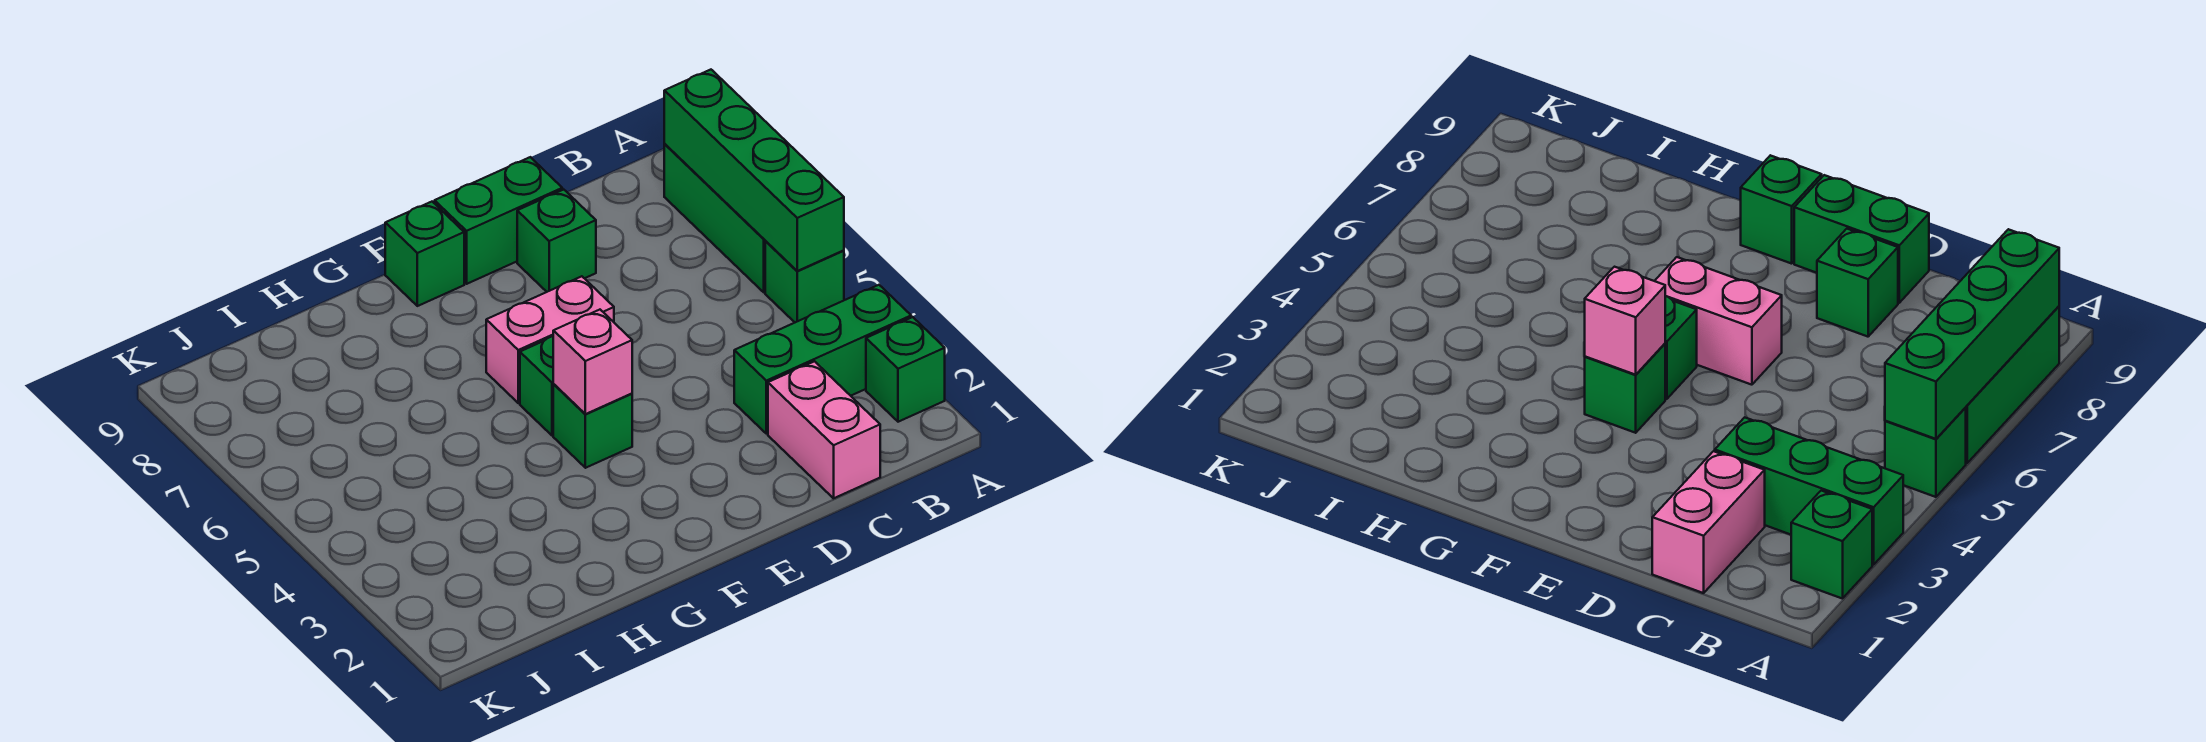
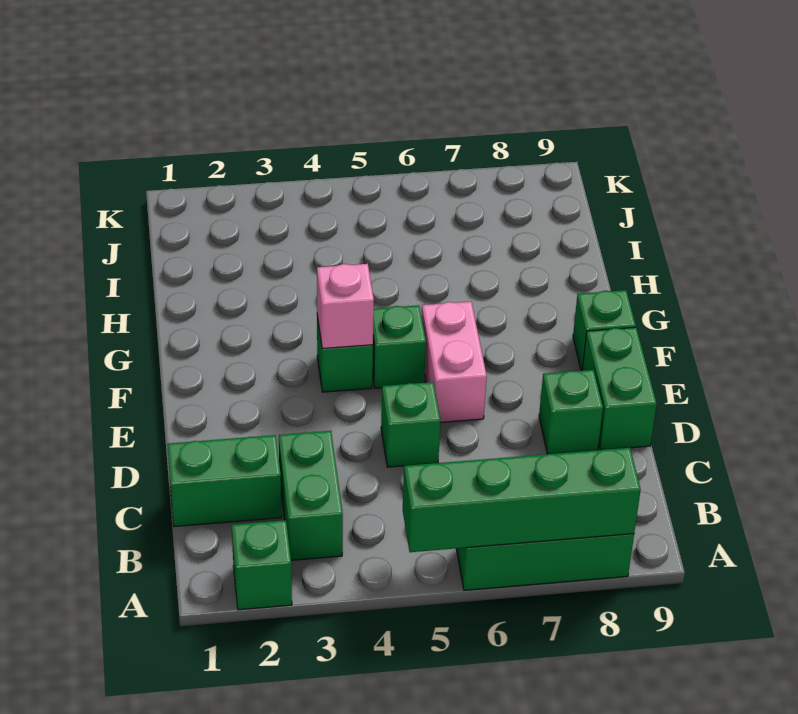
green 1x3 brick [734,285,911,434] -> green 1x2 brick [279,431,343,560]
green 1x1 brick [765,241,844,322] -> green 1x1 brick moved to [381,382,440,467]
pink 1x2 brick [768,361,880,498] -> green 1x2 brick [167,435,282,527]

